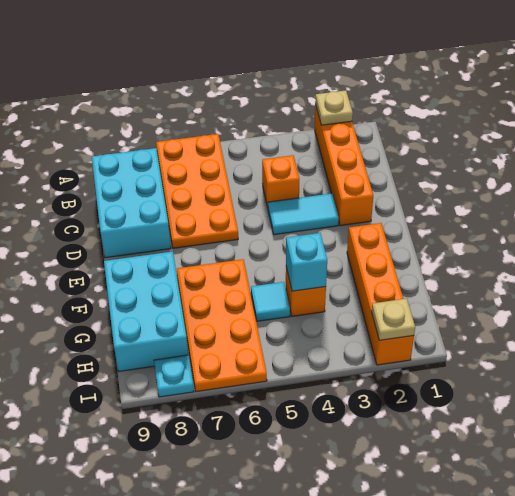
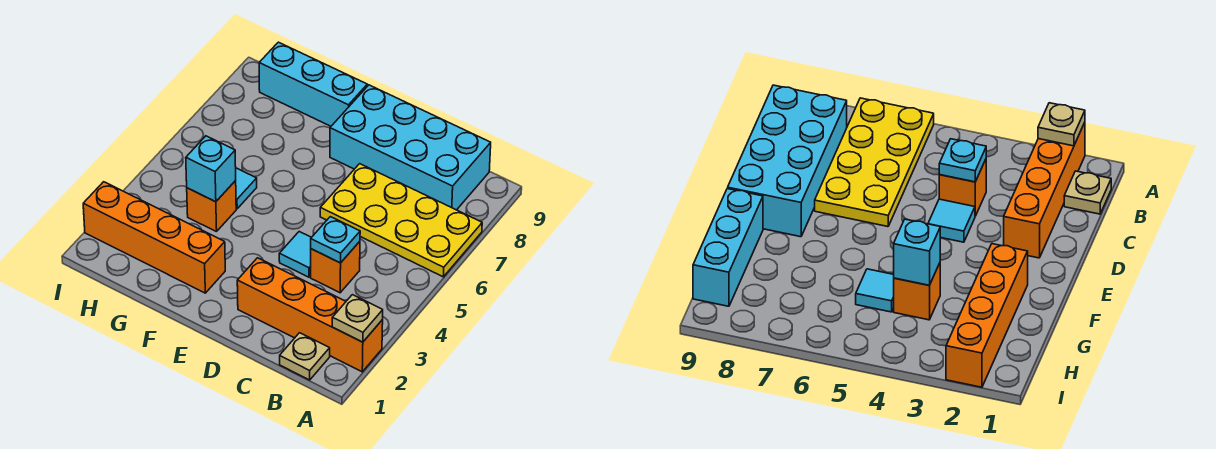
orange 2x4 plate [156,134,238,248] -> yellow 2x4 plate [320,164,482,277]
cyan 2x3 brick [92,148,171,258] -> cyan 2x4 brick [330,85,491,210]
cyan 1x2 tile [268,193,339,235] -> cyan 1x1 tile [279,232,311,277]
orange 2x4 plate [177,259,267,392] -> none
cyan 2x3 brick [104,252,188,371] -> cyan 1x3 brick [259,42,367,126]
tan 1x1 plate [372,299,415,340] -> tan 1x1 plate moved to [280,333,330,380]
cyan 1x1 plate [154,355,194,397] -> cyan 1x1 plate moved to [311,217,360,263]

